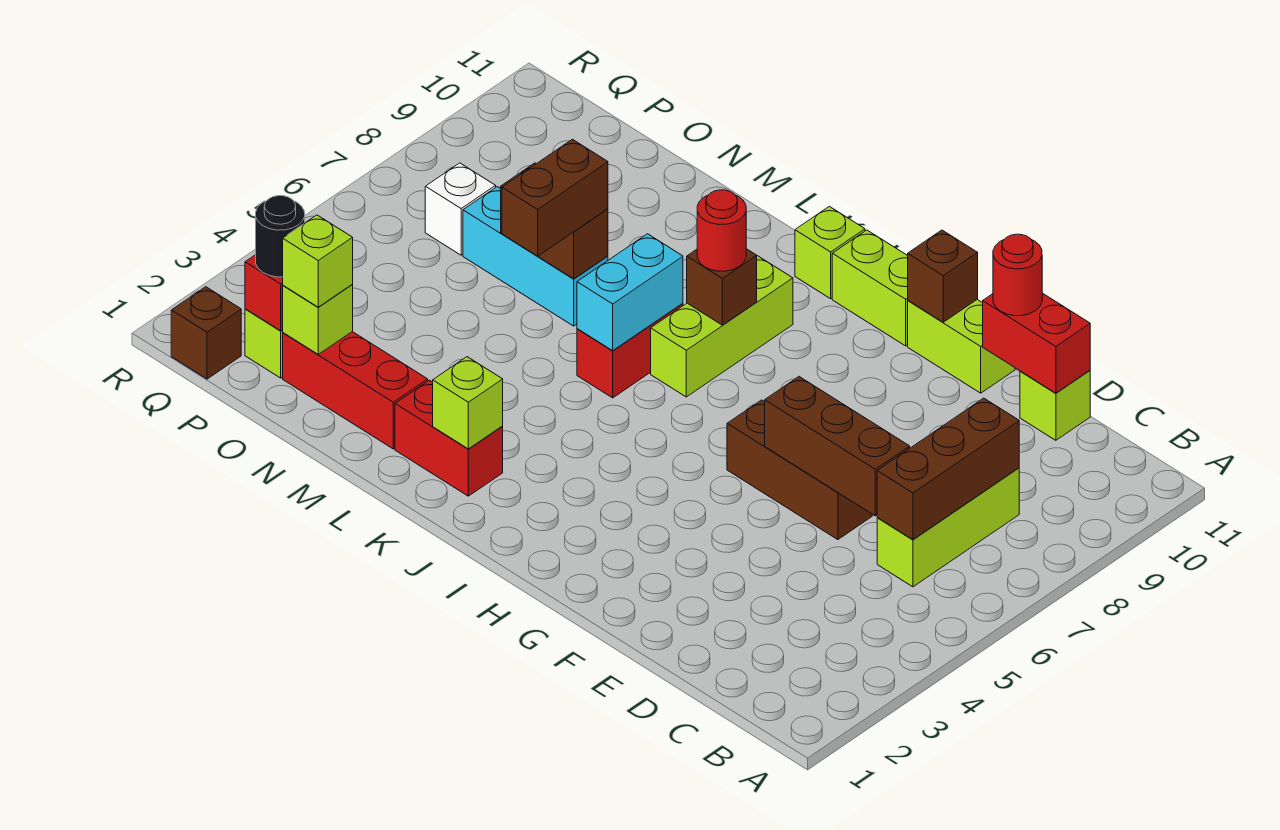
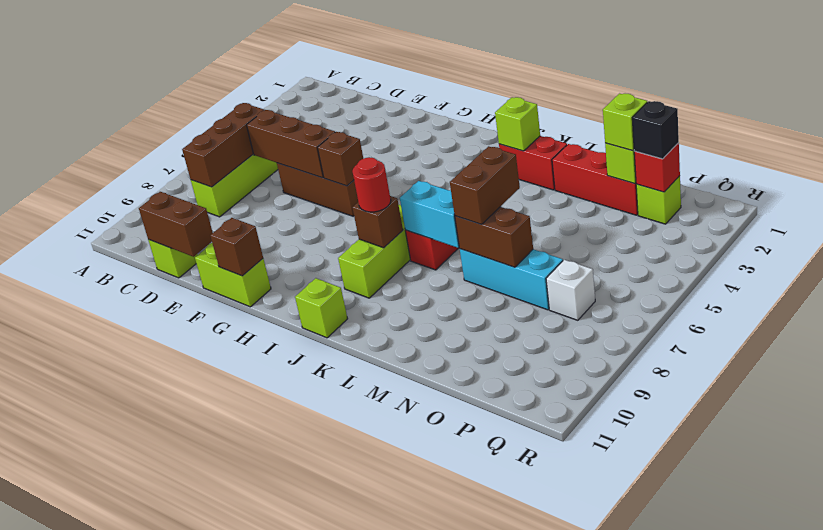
red 1x2 brick [983,293,1090,393] -> brown 1x2 brick [139,192,213,257]
red 1x1 round brick [993,234,1042,316] -> none
lime 1x2 brick [832,230,908,346] -> none
cyan 1x2 brick [577,234,683,351] -> cyan 1x2 brick turned to [400,181,459,248]
black 1x1 round brick [256,196,305,277] -> black 1x1 brick [632,101,679,159]
brown 1x1 brick [171,287,241,379] -> brown 1x1 brick moved to [317,132,363,186]

